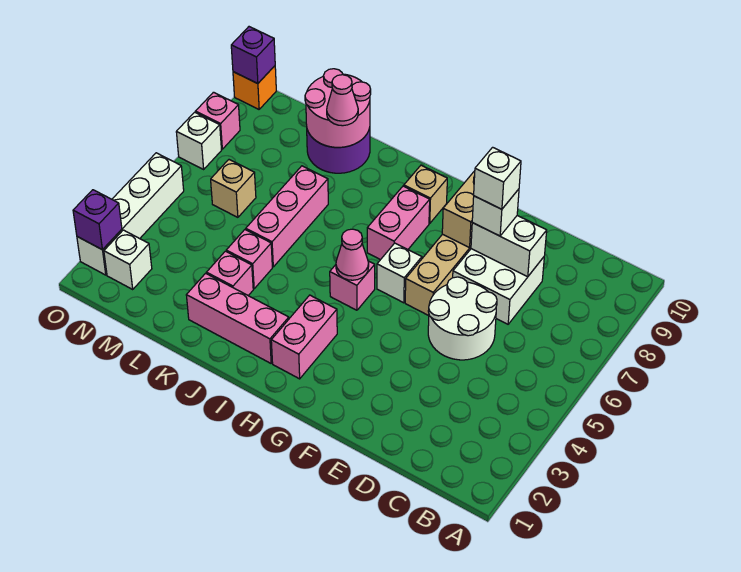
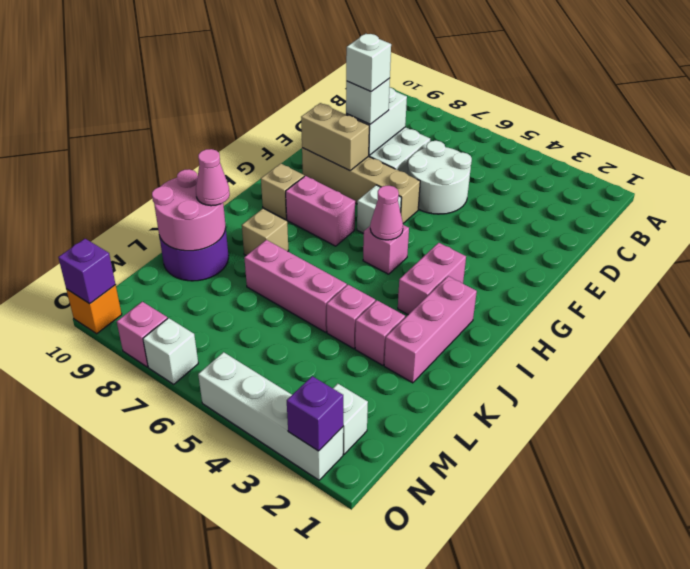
pink 1x2 brick [271,295,337,379] -> pink 1x2 brick turned to [398,243,466,315]
tan 1x1 brick [211,160,256,217] -> tan 1x1 brick moved to [242,209,289,256]

